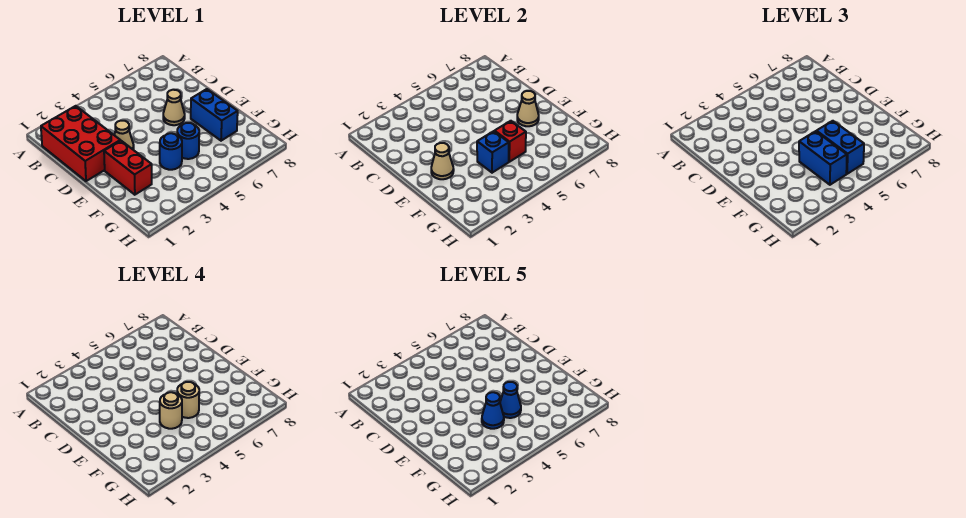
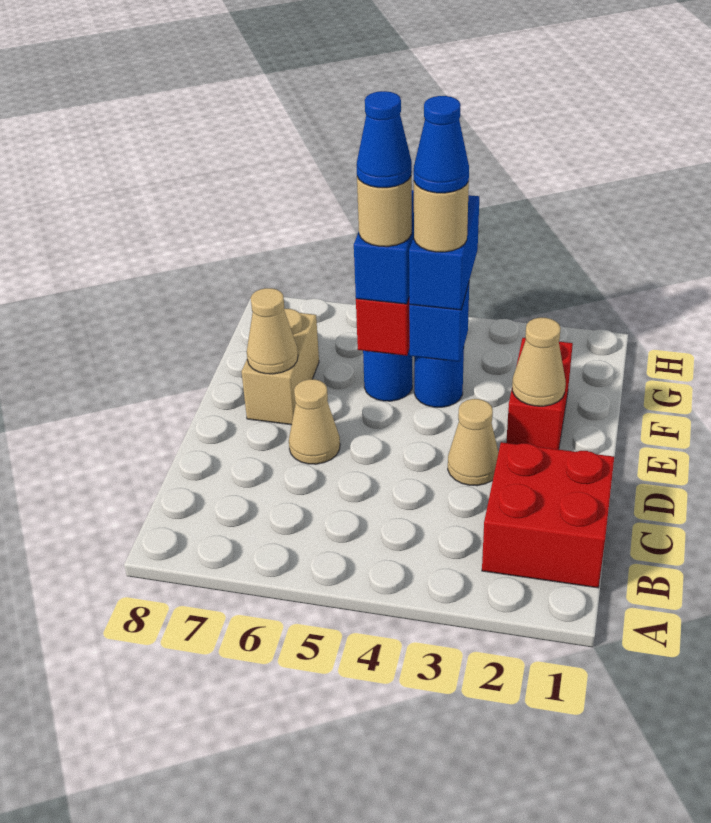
red 2x3 brick [41,106,120,181] -> red 2x2 brick [482,442,614,588]
blue 1x2 brick [191,89,238,141] -> tan 1x2 brick [242,309,319,425]

